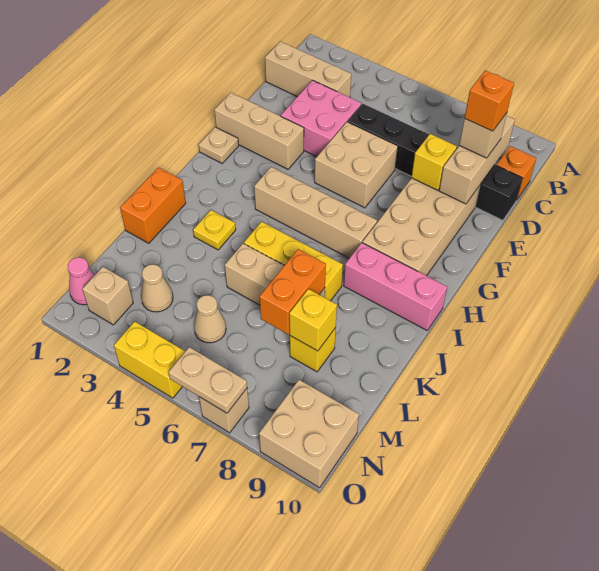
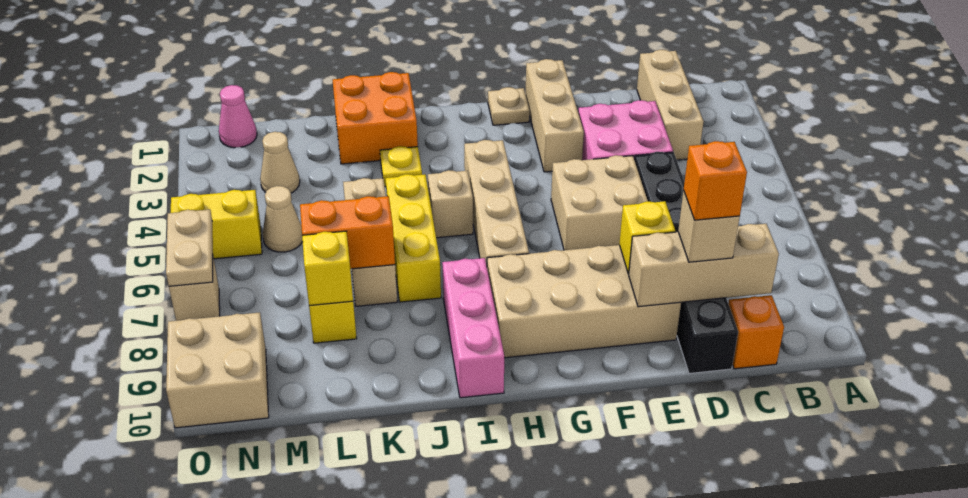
orange 1x2 brick [120,168,186,243] -> orange 2x2 brick [333,72,418,164]
tan 1x1 brick [82,267,133,325] -> tan 1x1 brick moved to [428,170,473,238]
yellow 1x2 brick [114,321,185,398] -> yellow 1x2 brick turned to [171,190,262,259]

